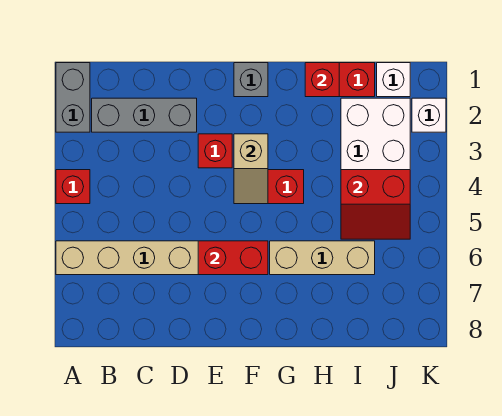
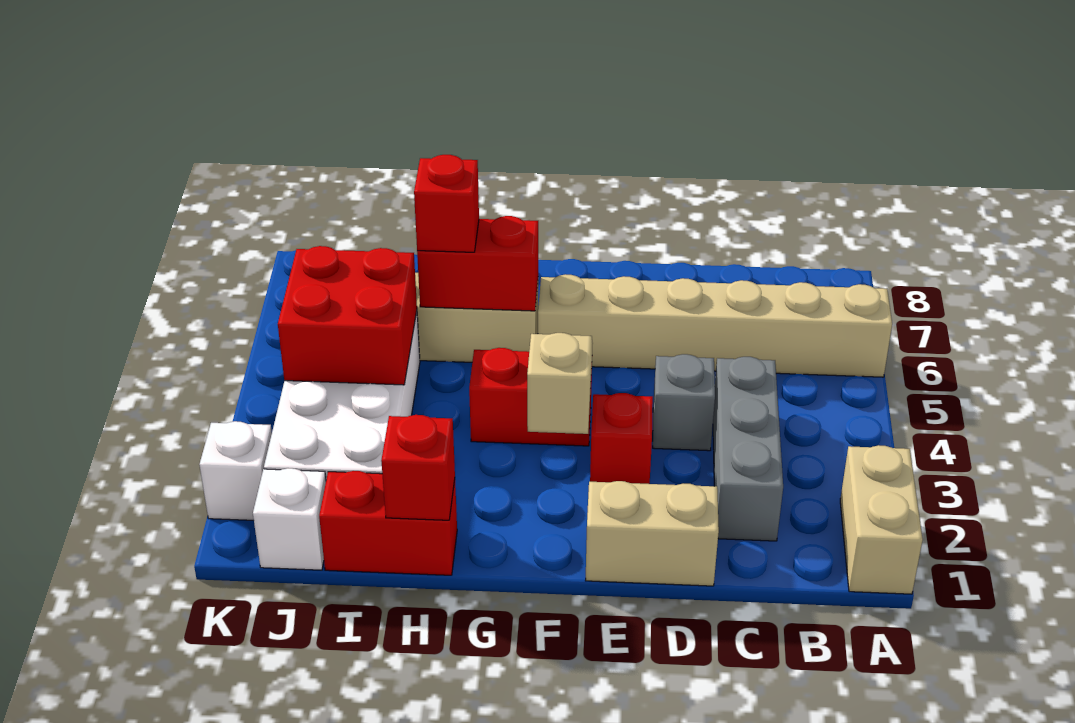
grey 1x2 brick [56,63,90,132] -> tan 1x2 brick [840,445,923,594]
red 1x1 brick [56,170,90,204] -> red 1x1 brick moved to [414,155,479,252]
grey 1x3 brick [92,98,197,132] -> grey 1x3 brick turned to [713,357,783,541]
none -> tan 1x2 brick [586,481,719,586]
red 1x2 brick [198,241,268,275] -> red 1x2 brick moved to [417,216,538,311]
grey 1x1 brick [234,63,268,97] -> grey 1x1 brick moved to [653,354,715,451]
red 2x2 slope [341,170,410,239] -> red 2x2 brick [278,246,417,385]

